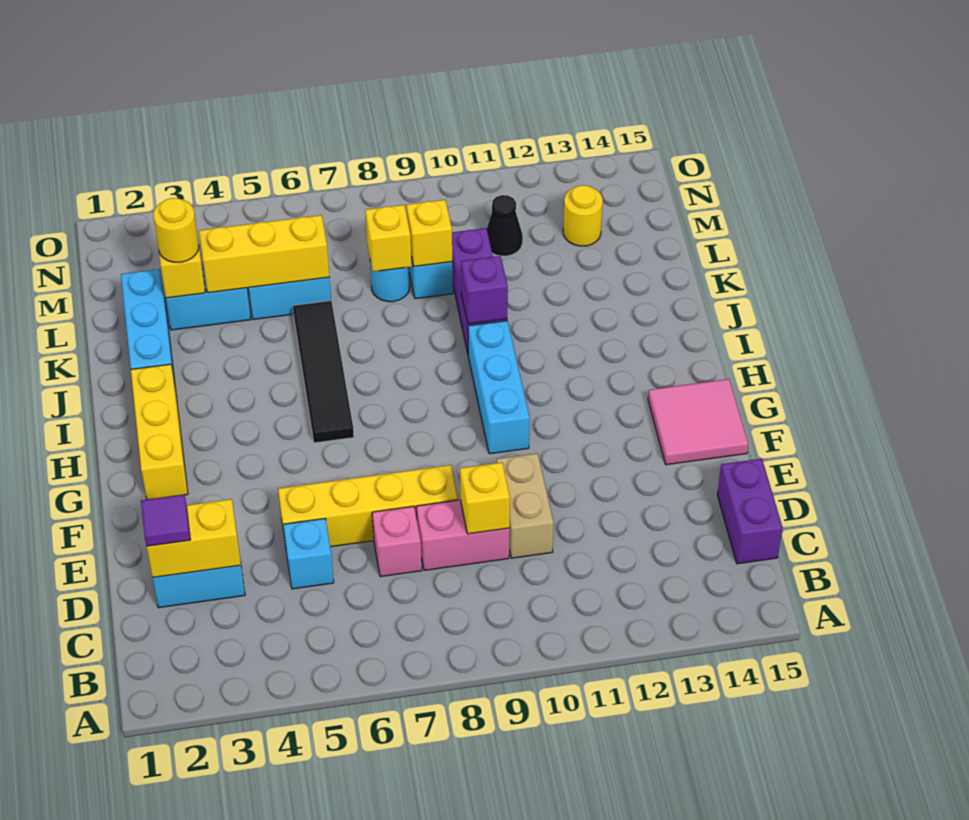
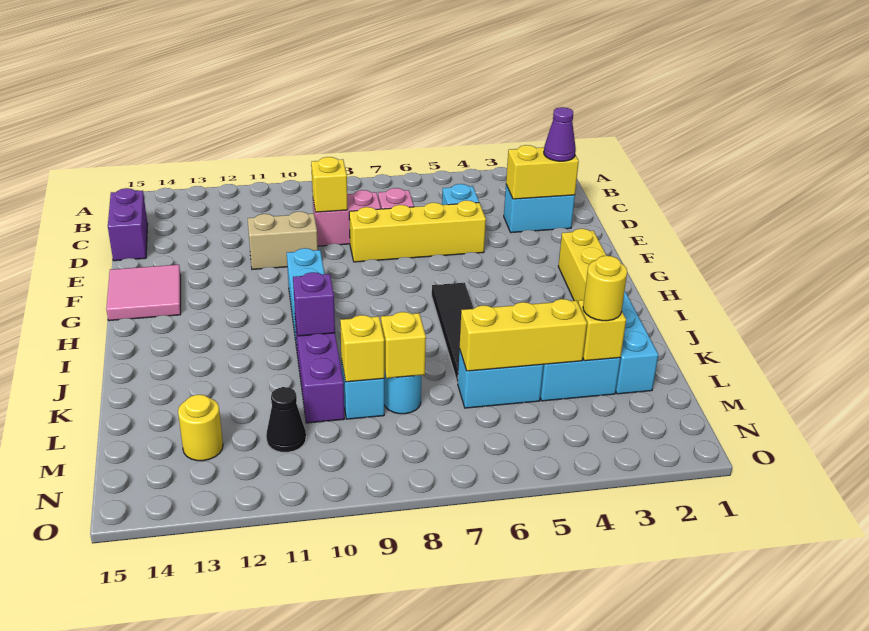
purple 1x1 tile [141,495,190,546] -> purple 1x1 cone [544,107,576,161]
tan 1x2 brick [497,453,554,558] -> tan 1x2 brick turned to [248,212,318,269]

